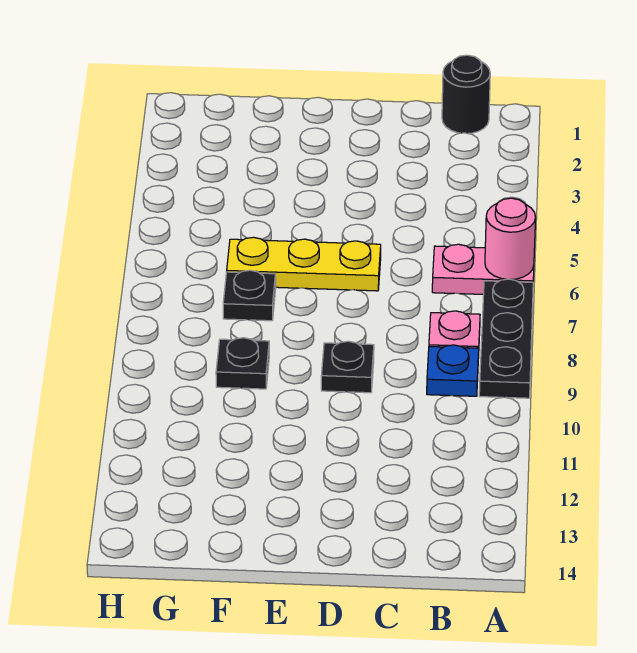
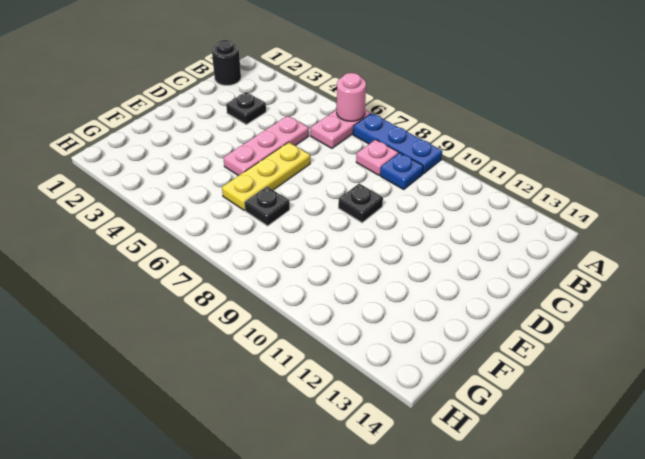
black 1x3 plate [479,279,533,398] -> blue 1x3 plate [353,113,442,174]
none -> pink 1x3 plate [224,116,309,176]
black 1x1 plate [216,338,269,389] -> black 1x1 plate moved to [226,92,266,124]

